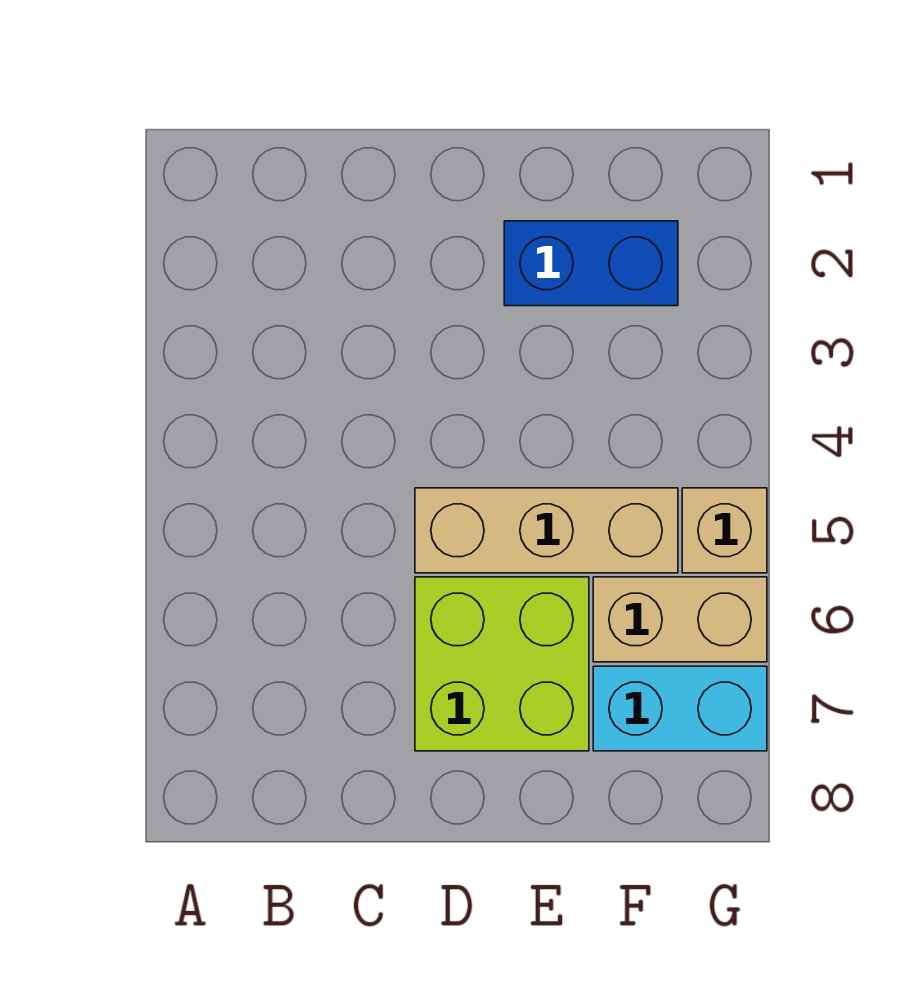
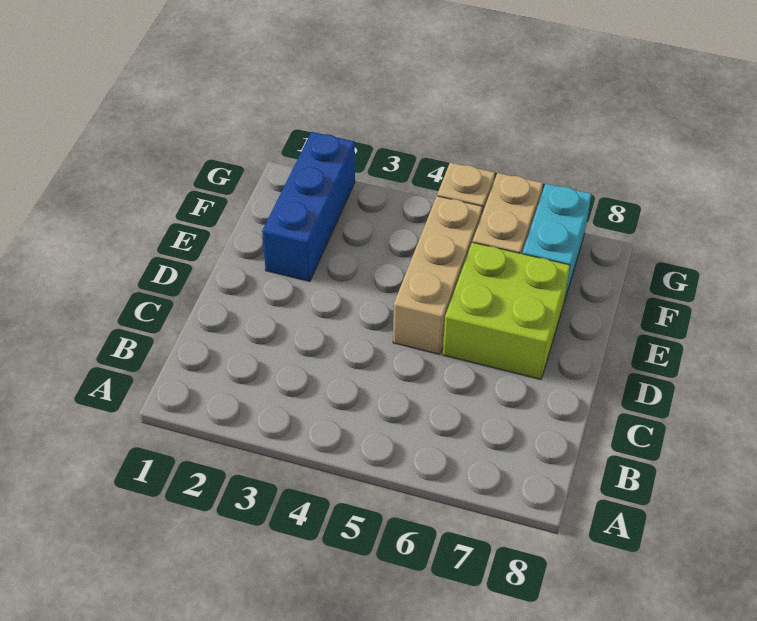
blue 1x2 brick [504,221,678,306] -> blue 1x3 brick [262,132,355,281]

